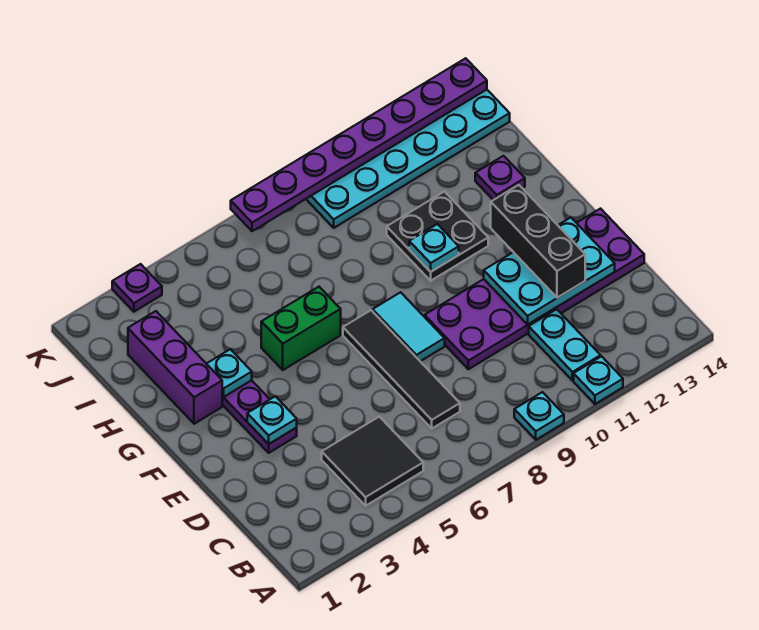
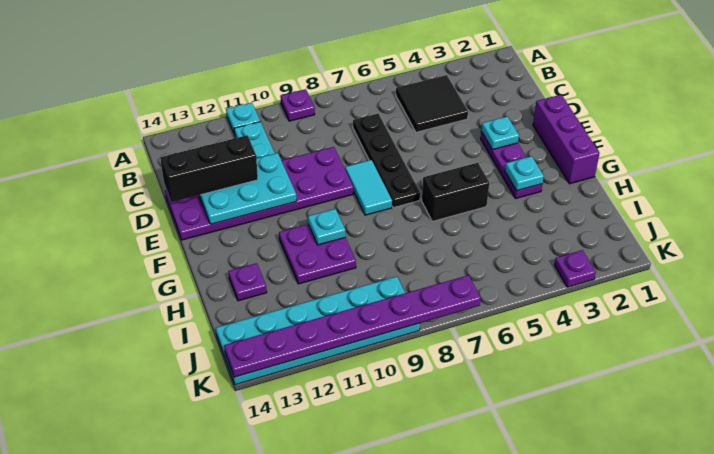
cyan 1x1 plate [514,392,564,440] -> purple 1x1 plate [280,89,315,121]
black 1x4 tile [343,310,460,428] -> black 1x4 plate [353,114,420,208]
black 1x3 brick [491,185,585,298] -> black 1x3 brick turned to [160,135,258,202]
purple 1x3 brick [128,311,222,424] -> purple 1x3 brick moved to [533,95,600,184]
green 1x2 brick [261,287,341,370] -> black 1x2 brick [422,163,489,221]
black 2x2 plate [387,192,488,281] -> purple 2x2 plate [279,224,356,284]

